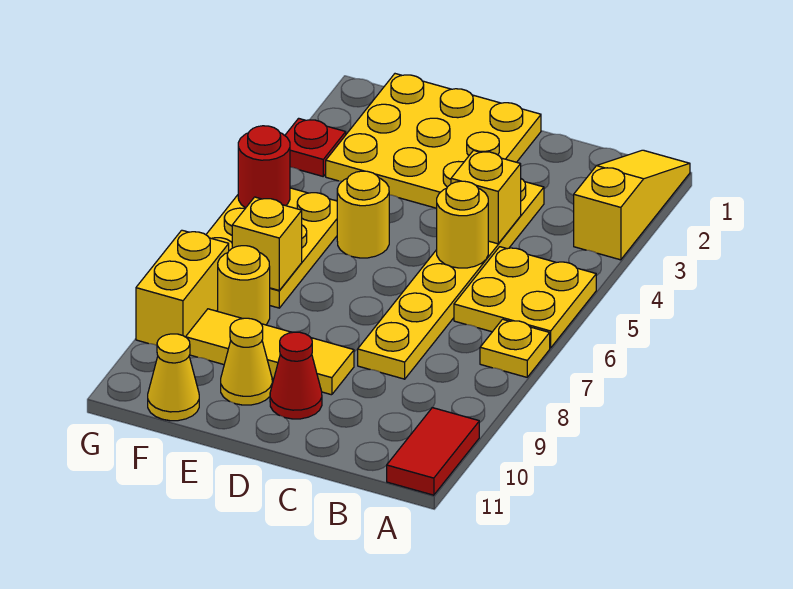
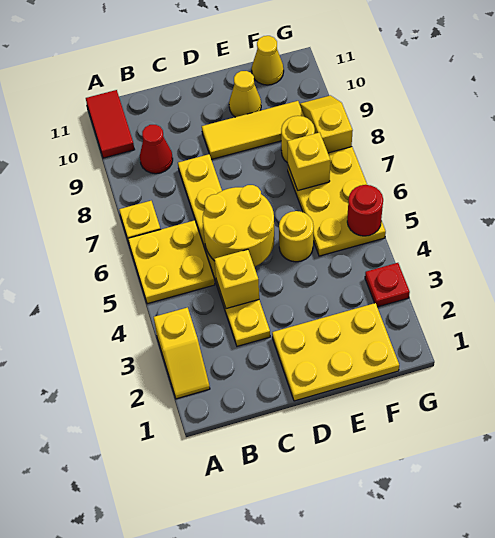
yellow 1x3 slope [574,150,690,260] -> yellow 1x2 slope [154,308,210,399]
yellow 1x1 round brick [436,181,488,268] -> yellow 2x2 round brick [203,185,275,267]
yellow 3x3 plate [326,74,541,208] -> yellow 2x3 plate [272,303,399,401]
red 1x1 cone [270,332,322,419] -> red 1x1 cone moved to [140,125,173,174]
yellow 1x2 brick [136,230,229,345] -> yellow 1x2 slope [300,95,353,153]

